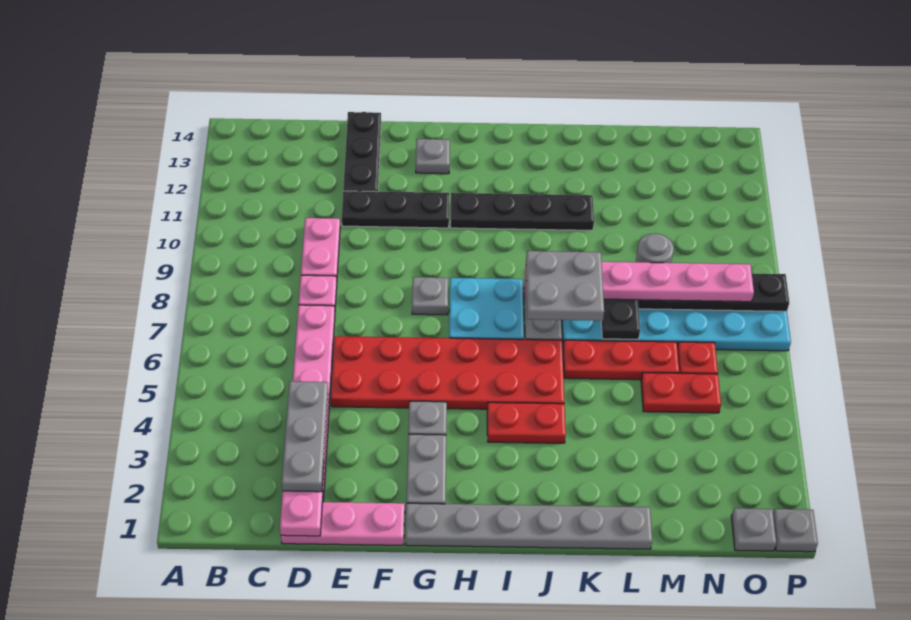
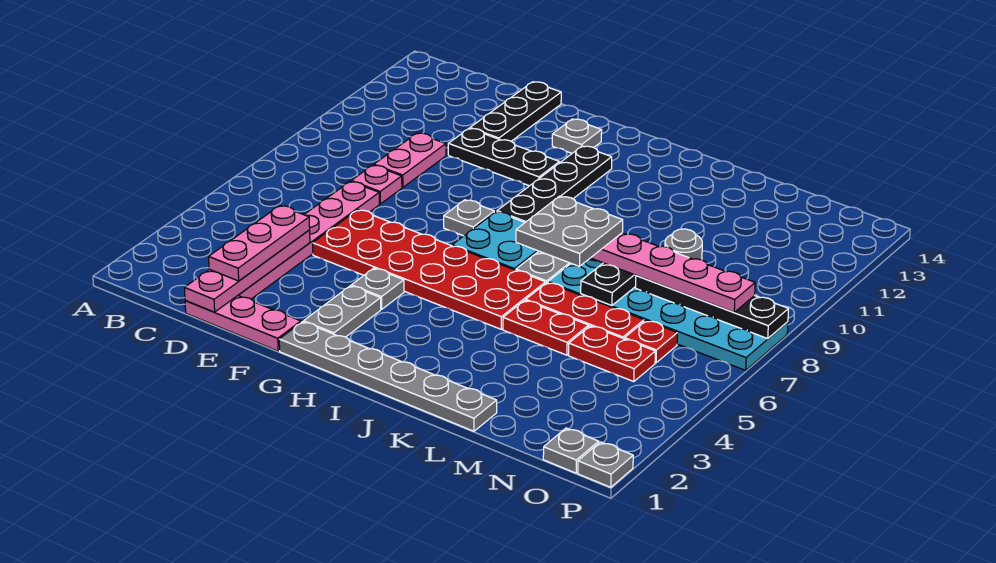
grey 1x3 plate [282,381,328,492] -> pink 1x3 plate [209,206,310,281]
black 1x4 plate [450,193,594,230] -> black 1x4 plate turned to [497,146,612,222]
red 1x2 plate [487,402,566,443] -> red 1x2 plate moved to [503,300,589,355]

